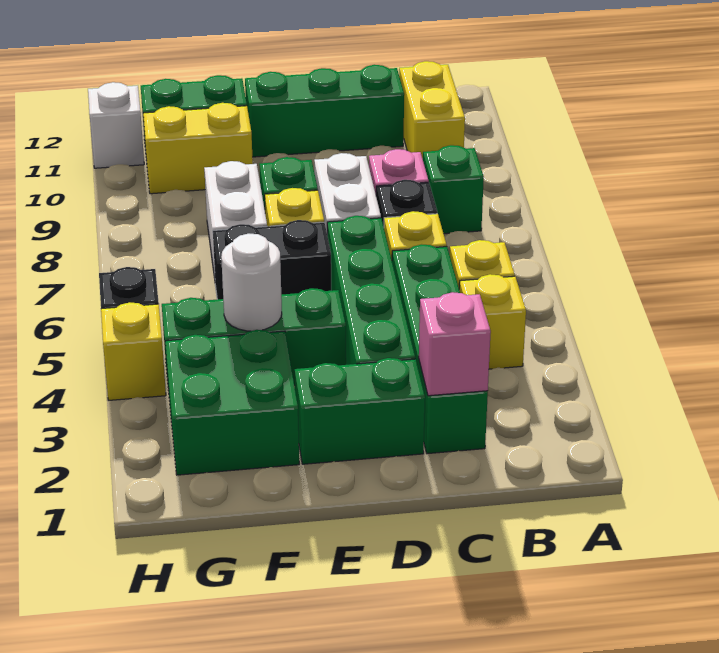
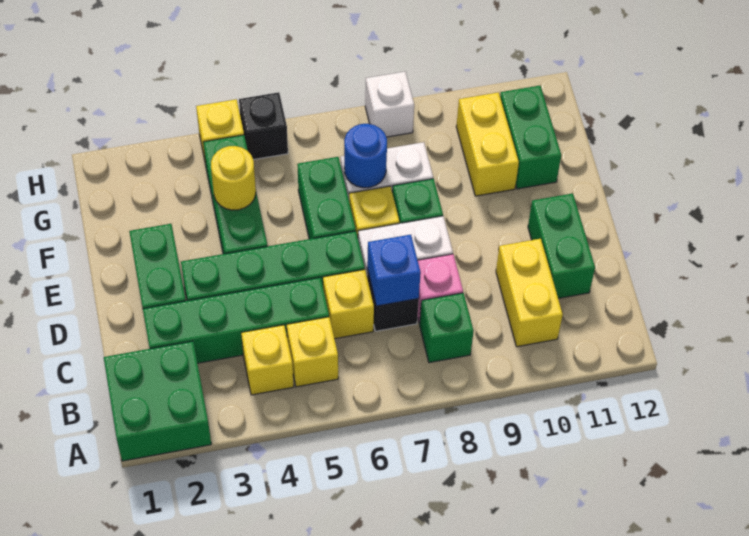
yellow 1x2 brick [399,61,465,159] -> yellow 1x2 brick turned to [496,239,563,347]
pink 1x1 brick [419,292,491,396] -> none
none -> blue 1x1 brick [367,235,421,306]
green 1x3 brick [245,65,404,157] -> green 1x2 brick [528,193,595,298]
black 1x2 brick [213,220,331,299] -> green 1x2 brick [297,157,356,239]
green 2x2 brick [165,330,299,475] -> green 2x2 brick moved to [104,341,211,461]
white 1x1 round brick [221,234,282,331] -> yellow 1x1 round brick [211,146,256,210]
none -> blue 1x1 round brick [344,124,387,188]
white 1x1 brick [88,82,144,168] -> white 1x1 brick moved to [365,72,414,137]

